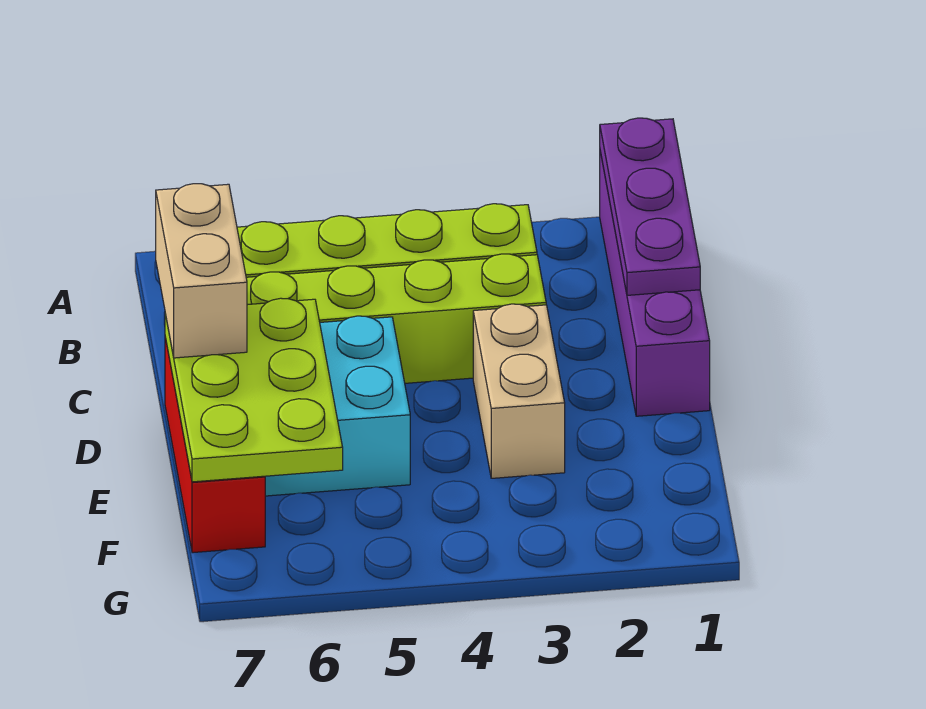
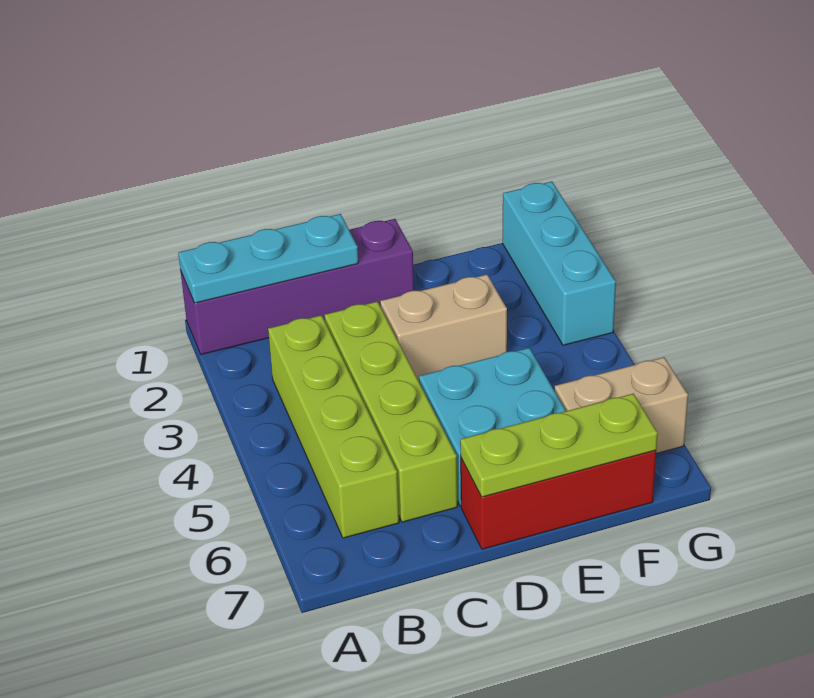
purple 1x3 plate [600,118,700,295] -> cyan 1x3 plate [178,214,358,303]
tan 1x2 brick [156,184,247,358] -> tan 1x2 brick moved to [554,357,688,453]
lime 2x3 plate [165,298,343,482] -> lime 1x3 plate [460,394,658,497]
none -> cyan 1x3 brick [503,181,616,345]

